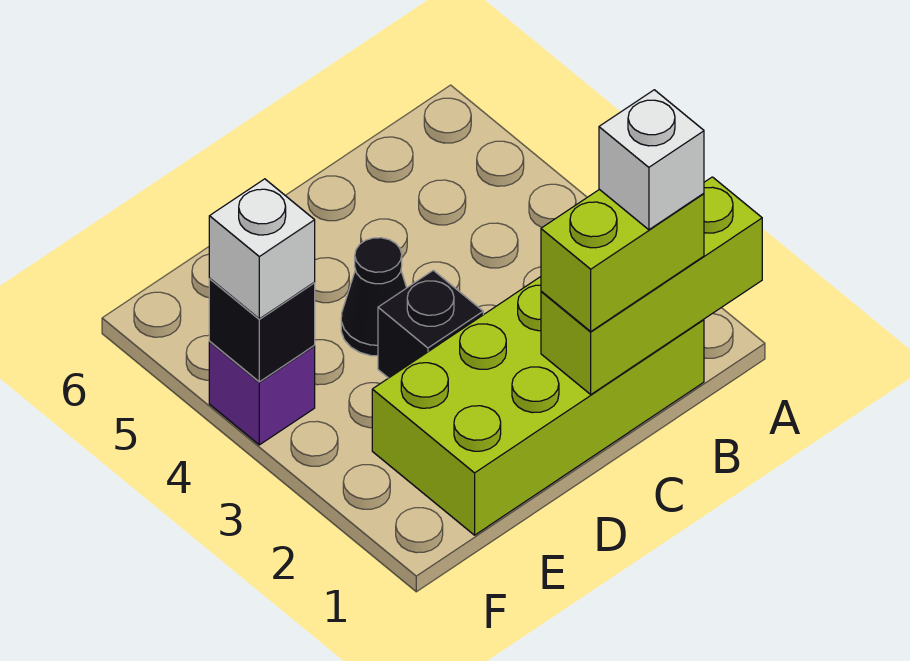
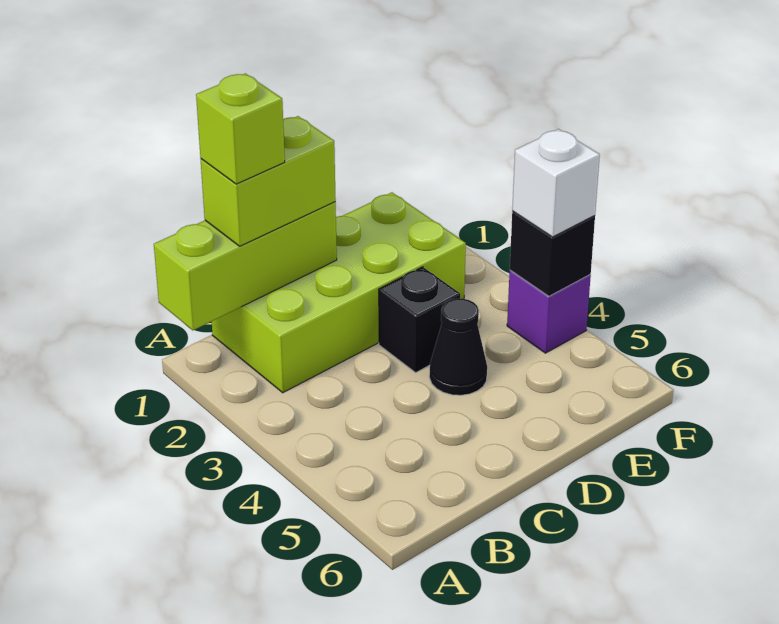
white 1x1 brick [599,90,704,230] -> lime 1x1 brick [196,74,285,184]

